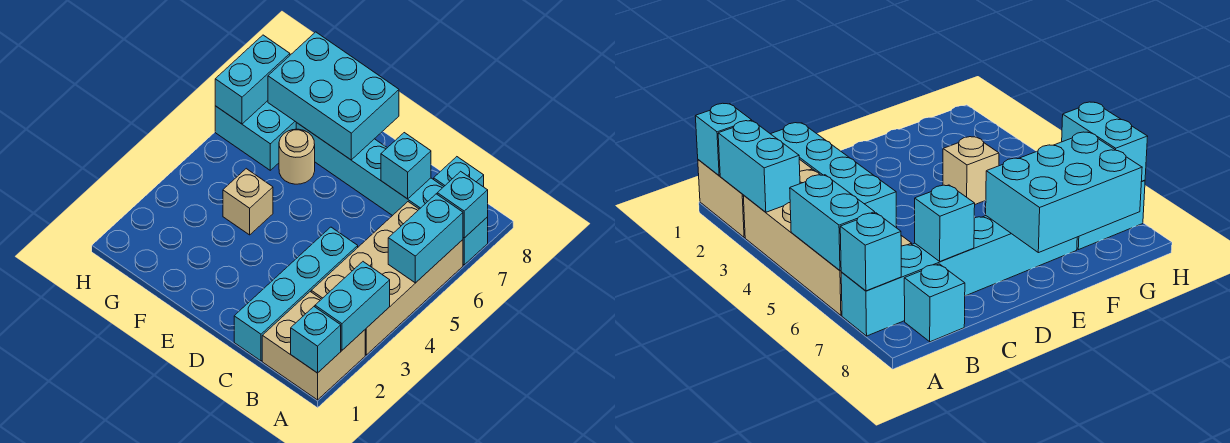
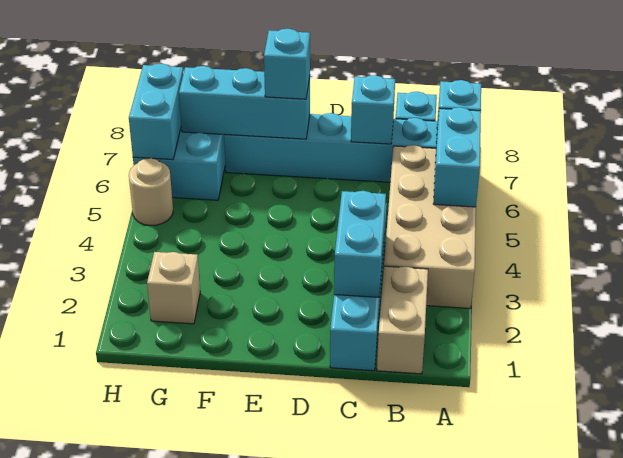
tan 2x2 brick [262,292,365,400] -> tan 1x2 brick [377,266,428,374]
cyan 1x1 brick [291,307,341,373] -> cyan 1x1 brick moved to [264,29,310,99]
cyan 1x2 brick [315,262,390,350] -> cyan 1x2 brick moved to [334,191,386,297]
cyan 2x3 brick [268,32,399,160] -> cyan 1x3 brick [179,66,310,139]
tan 1x1 brick [223,169,273,235] -> tan 1x1 brick moved to [147,252,200,324]
tan 1x1 round brick [279,129,315,184] -> tan 1x1 round brick moved to [129,158,173,225]

